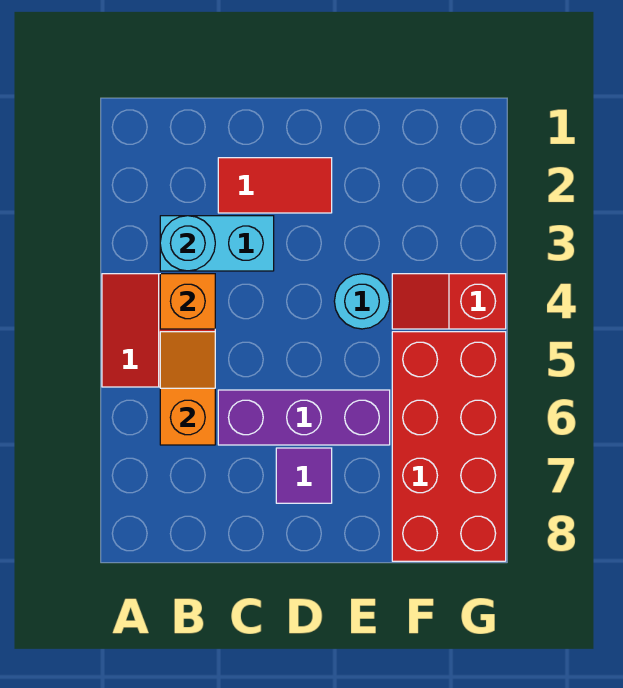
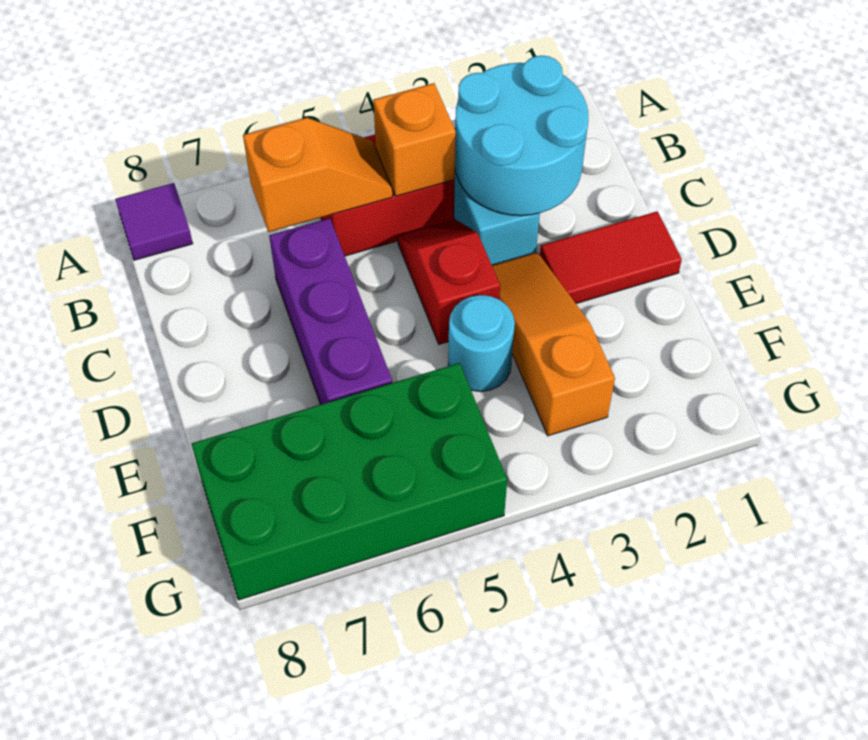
cyan 1x1 round brick [160,216,215,271] -> cyan 2x2 round brick [455,55,588,216]
red 1x2 tile [218,158,332,213] -> red 1x2 tile turned to [540,211,682,304]
none -> orange 1x3 slope [492,252,615,436]
purple 1x1 tile [276,448,332,503] -> purple 1x1 tile moved to [115,183,193,260]
red 1x2 slope [392,274,506,329] -> red 1x2 slope moved to [398,219,500,344]
red 2x4 brick [392,332,506,561] -> green 2x4 brick [192,363,507,600]

